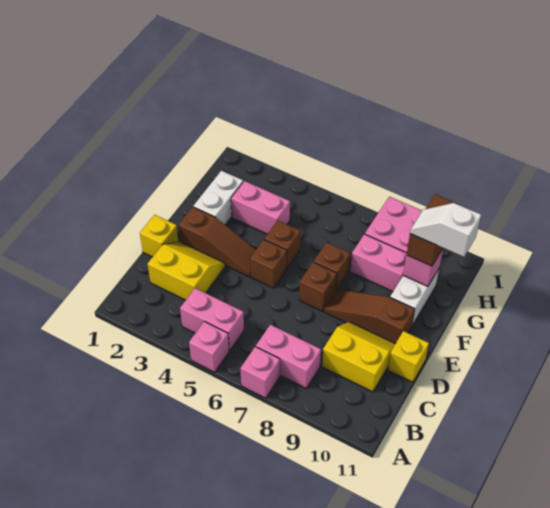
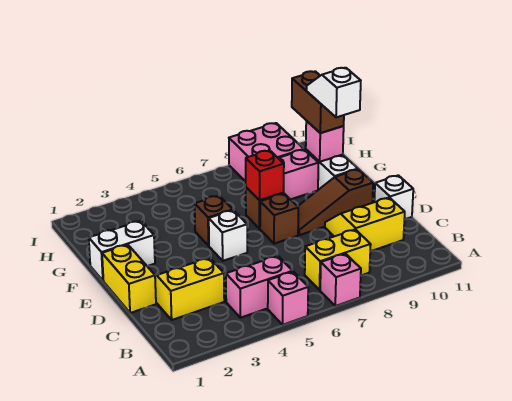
pink 1x2 brick [256,325,321,388] -> yellow 1x2 brick [305,229,371,290]
yellow 1x1 brick [140,215,178,257] -> yellow 1x2 brick [102,245,156,313]
yellow 1x1 brick [388,331,429,382] -> white 1x1 brick [374,175,413,219]
brown 1x3 slope [178,207,256,277] -> none
brown 1x1 brick [250,240,287,288] -> white 1x1 brick [209,210,247,261]
white 1x2 brick [193,171,243,225] -> white 1x2 brick turned to [89,221,155,280]
none -> red 1x1 brick [246,150,284,200]
pink 1x2 brick [231,181,290,234] -> none
white 1x2 slope [410,203,481,257] -> white 1x2 slope turned to [307,68,361,117]

